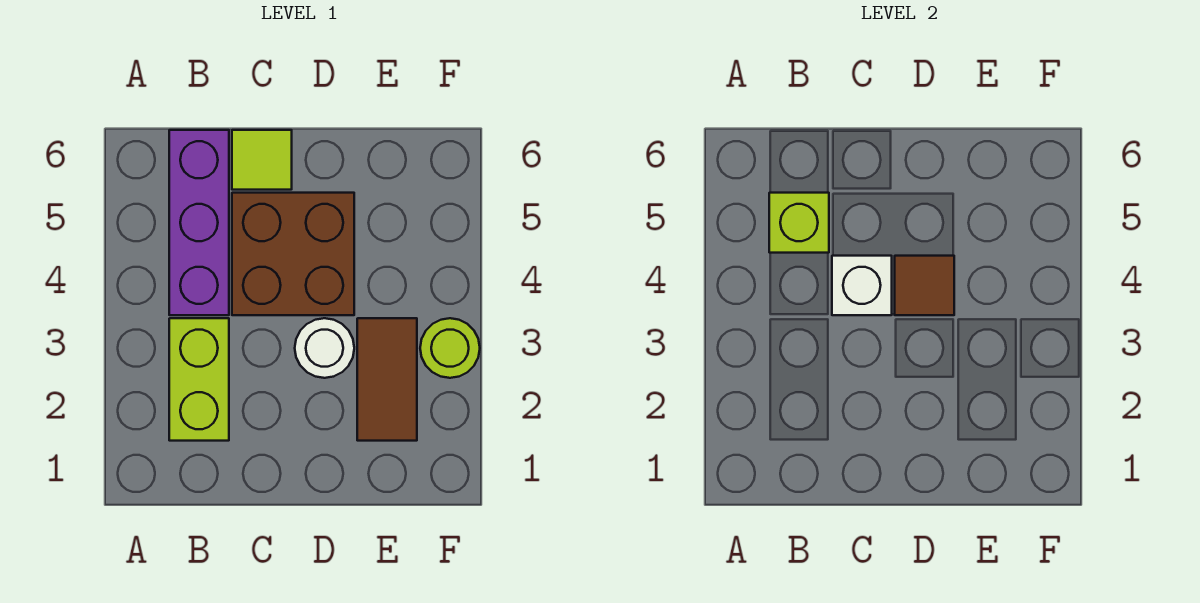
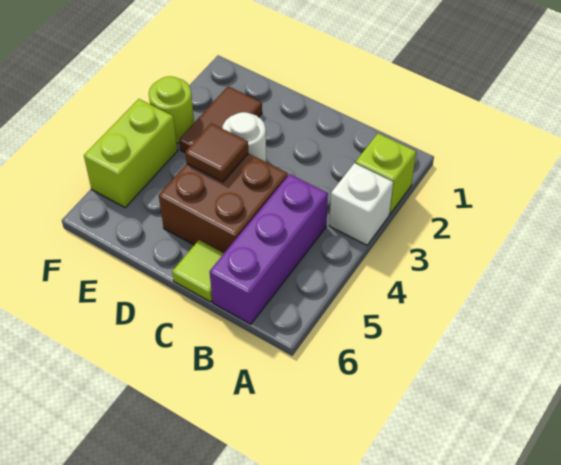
lime 1x2 brick [169,318,229,441] -> lime 1x2 brick moved to [84,99,177,207]
lime 1x1 brick [769,193,829,253] -> lime 1x1 brick moved to [355,133,416,214]
white 1x1 brick [832,256,892,315] -> white 1x1 brick moved to [329,163,393,245]

